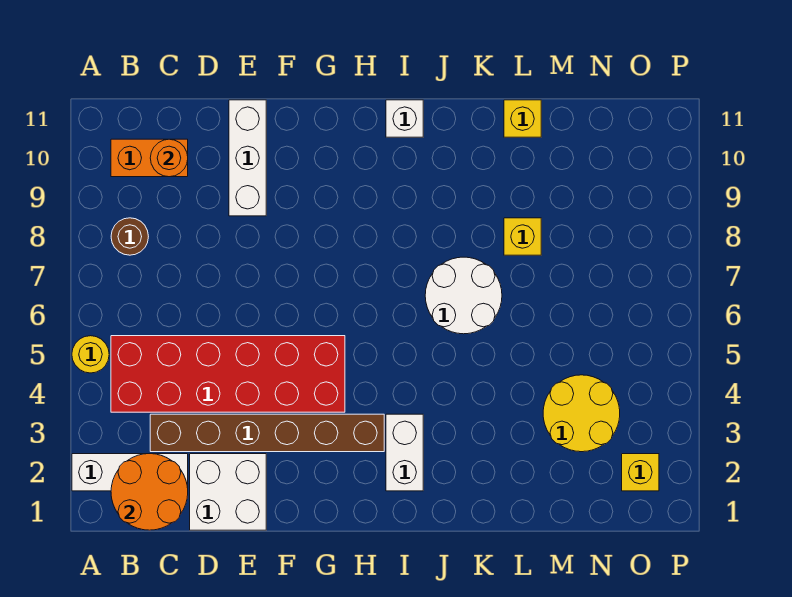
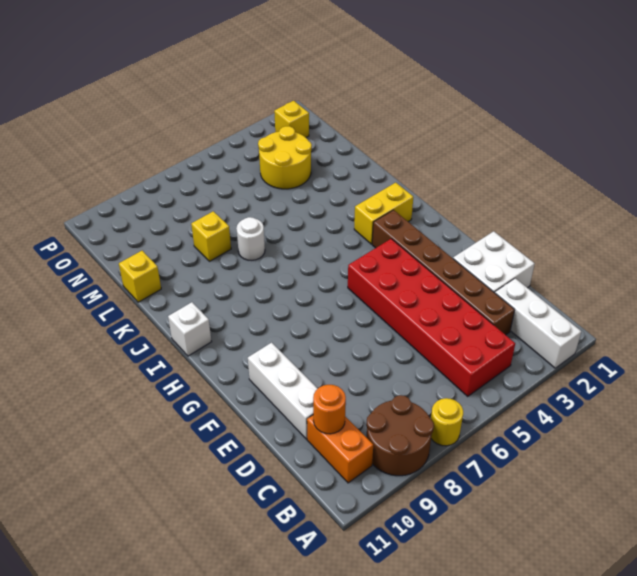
yellow 1x1 round brick [72,336,109,373] -> yellow 1x1 round brick moved to [431,398,463,446]
orange 2x2 round brick [111,454,188,530] -> none
brown 1x1 round brick [111,218,148,255] -> brown 2x2 round brick [366,395,434,476]
white 1x3 brick [229,100,266,216] -> white 1x3 brick turned to [248,343,317,439]
white 1x2 brick [386,414,423,491] -> yellow 1x2 brick [354,183,413,244]
white 2x2 round brick [425,257,502,334] -> white 1x1 round brick [236,217,265,260]

